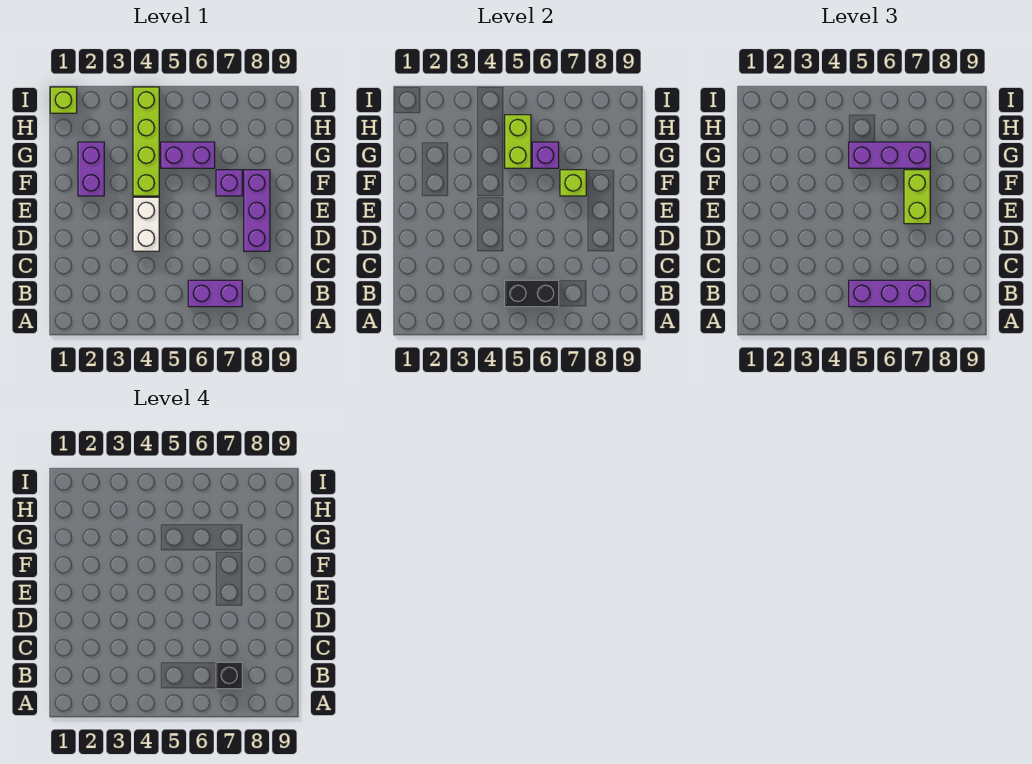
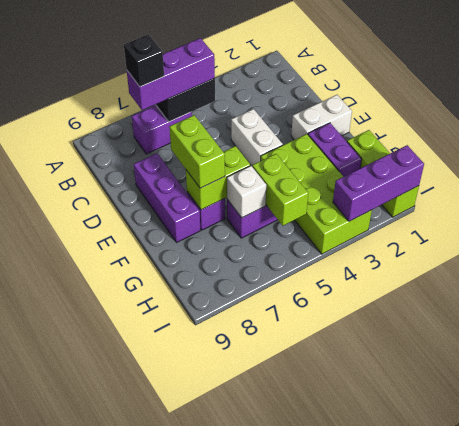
none -> white 1x2 brick [291,95,352,140]
lime 1x4 brick [133,87,159,196] -> lime 2x4 brick [261,134,372,254]
lime 1x1 brick [560,170,586,196] -> lime 1x2 brick [186,146,250,210]
purple 1x3 brick [849,142,930,168] -> purple 1x3 brick moved to [333,145,424,221]
purple 1x1 brick [532,142,559,168] -> white 1x1 brick [227,166,266,218]
lime 1x1 brick [50,87,77,113] -> lime 1x3 brick [347,130,419,217]

